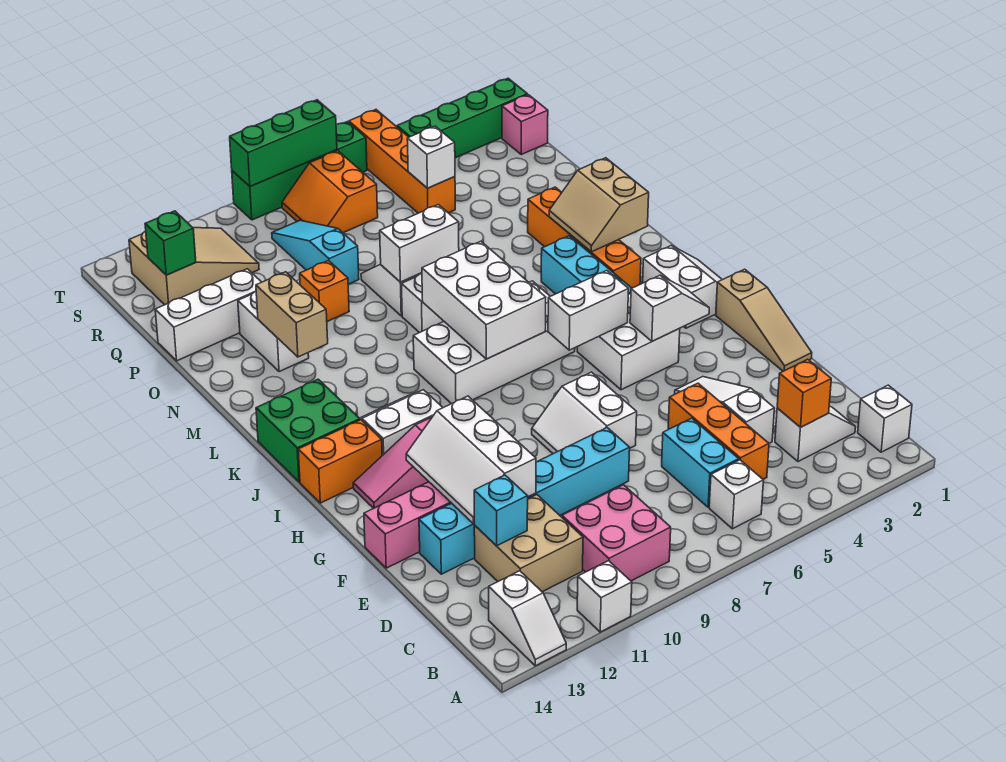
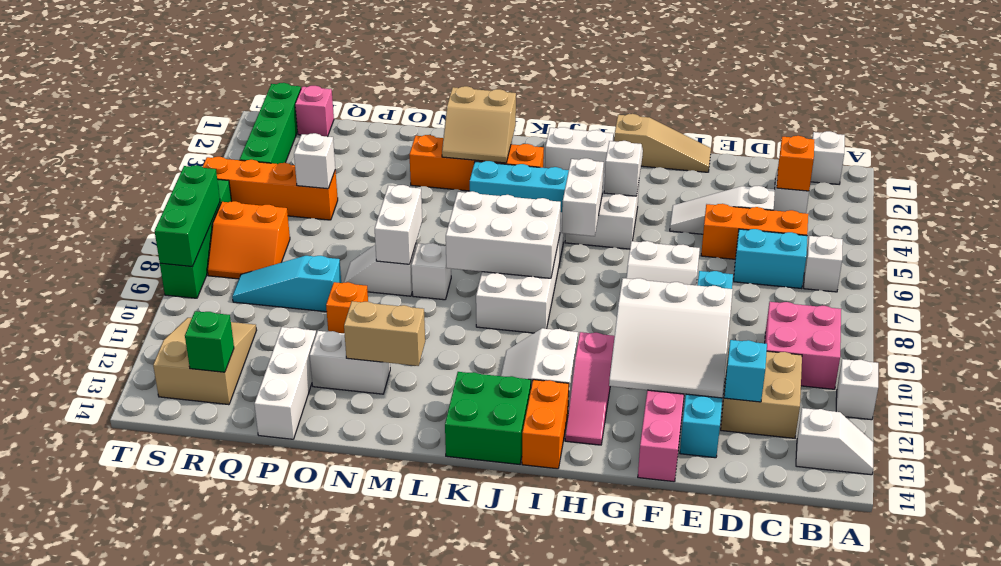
white 2x3 slope [406,396,536,524] -> white 3x3 slope [609,278,733,398]

